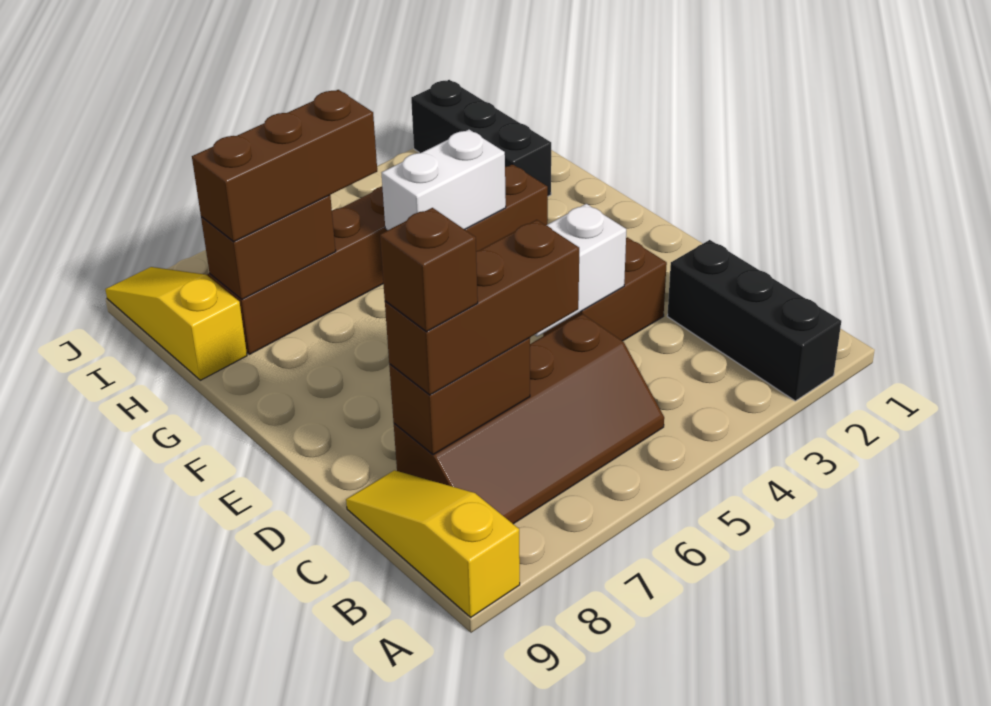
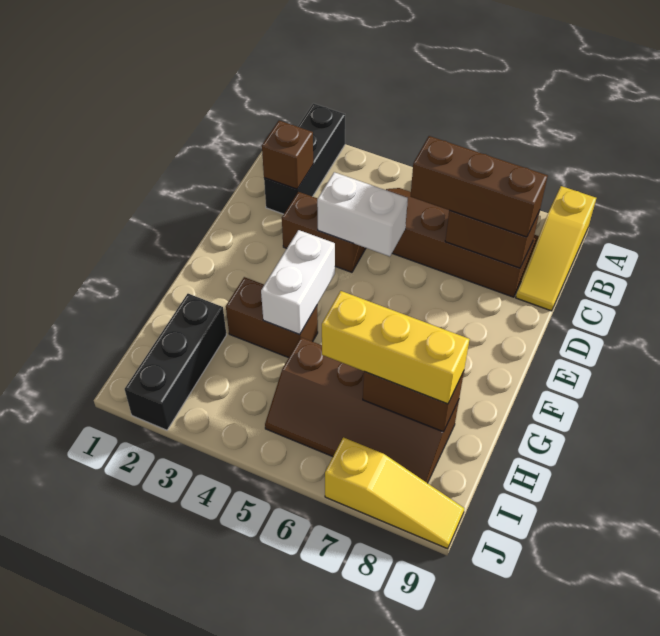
brown 1x1 brick [380,208,478,332] -> brown 1x1 brick moved to [262,121,313,189]
white 1x2 brick [382,130,506,230] -> white 1x2 brick turned to [261,230,335,334]
brown 1x3 brick [192,90,377,242] -> yellow 1x3 brick [322,291,470,404]
yellow 1x3 slope [105,267,247,380] -> yellow 1x3 slope turned to [325,437,464,549]

